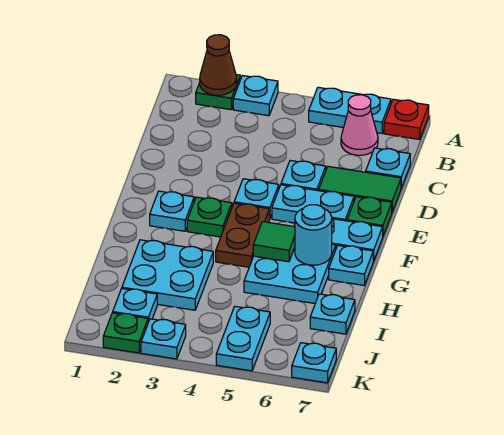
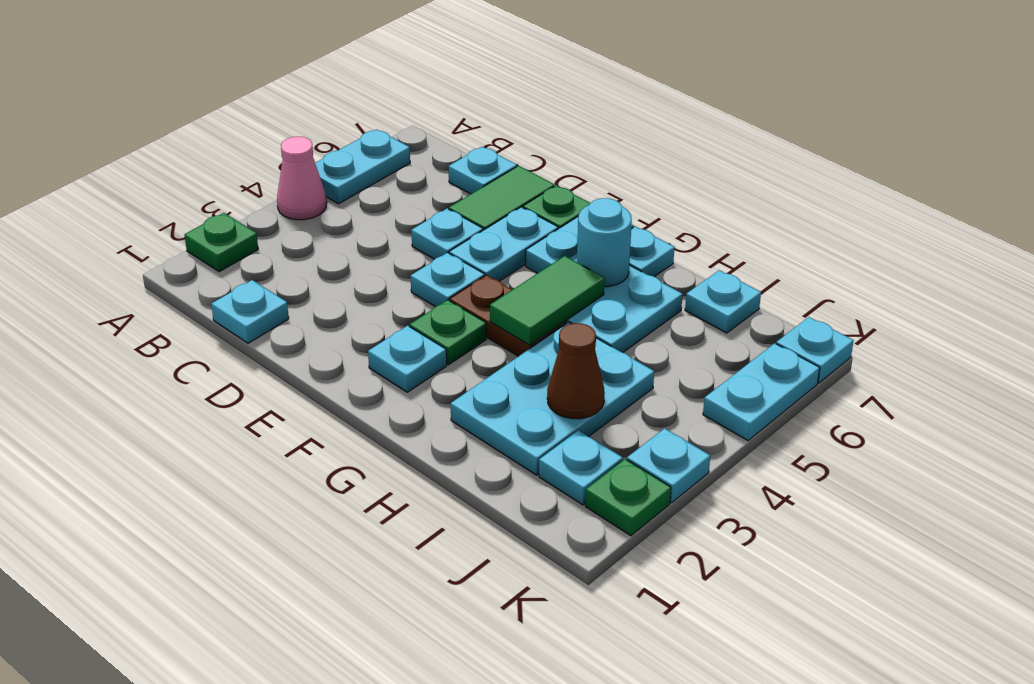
brown 1x1 cone [200,35,237,95] -> brown 1x1 cone moved to [547,323,605,419]
cyan 1x1 plate [233,76,278,116] -> cyan 1x1 plate moved to [211,280,289,343]
red 1x1 plate [384,99,429,140] -> none
pink 1x1 cone [341,95,378,155] -> pink 1x1 cone moved to [277,137,327,220]
green 1x1 tile [253,222,295,262] -> green 1x2 tile [490,256,604,345]
cyan 2x2 plate [122,240,213,310] -> cyan 2x3 plate [451,322,654,475]
cyan 1x2 plate [216,307,270,371] -> cyan 1x2 plate turned to [703,343,820,441]

